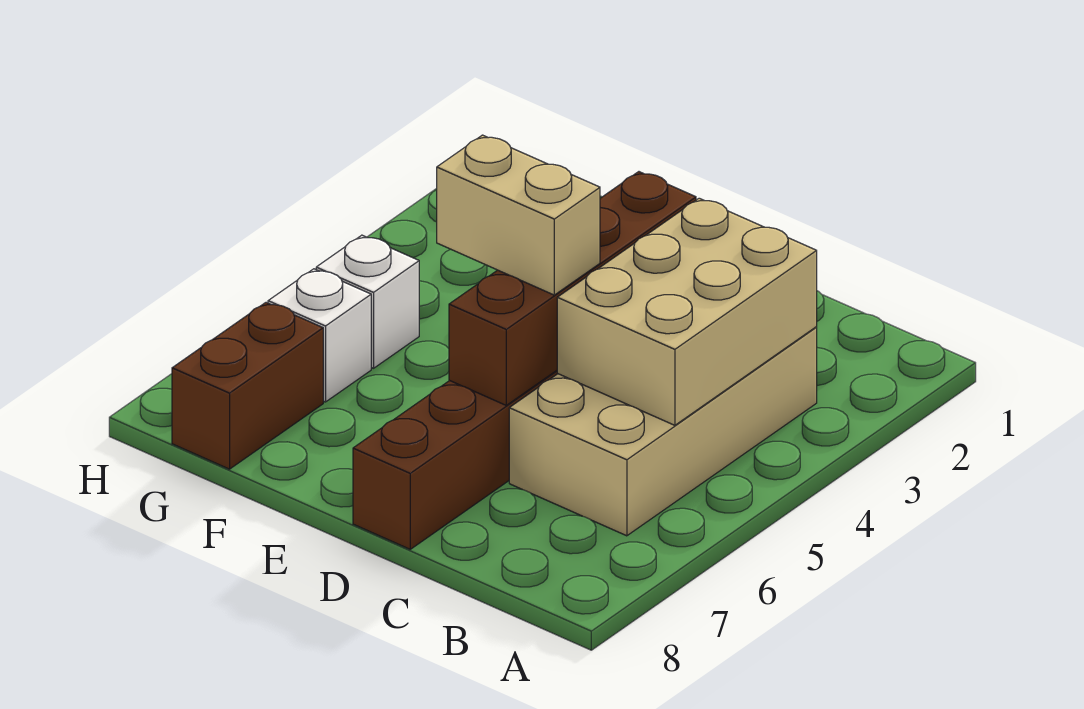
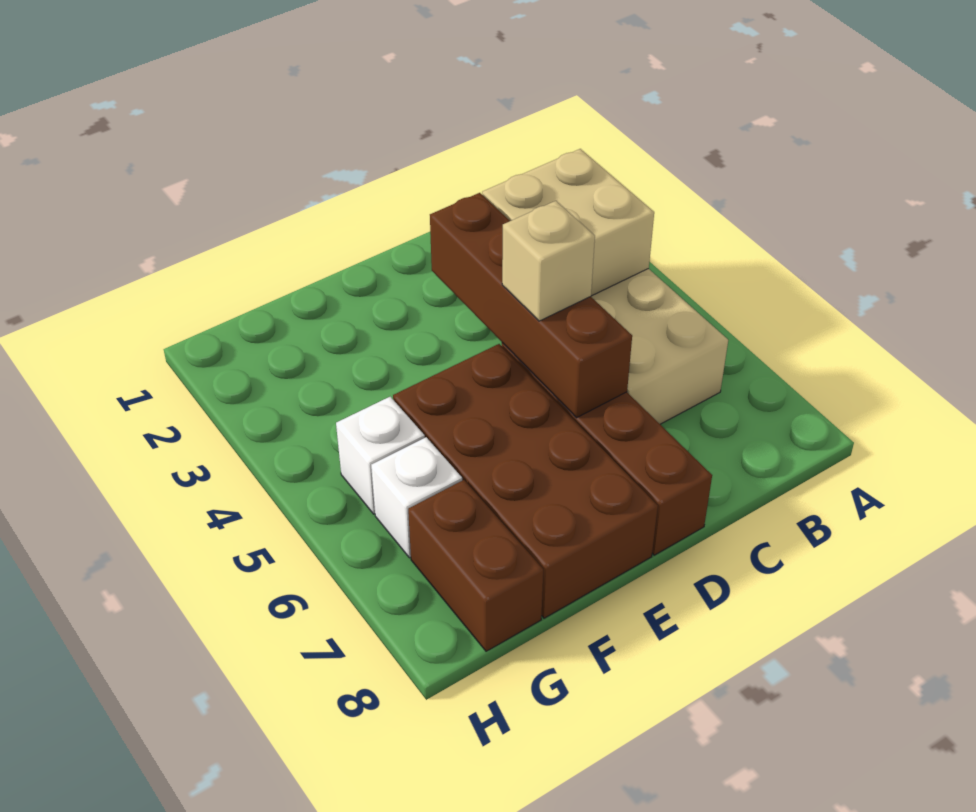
tan 2x3 brick [557,198,817,425] -> tan 2x2 brick [482,149,654,296]
tan 1x2 brick [437,135,600,295] -> tan 1x1 brick [502,201,595,321]
none -> brown 2x4 brick [393,344,658,618]

